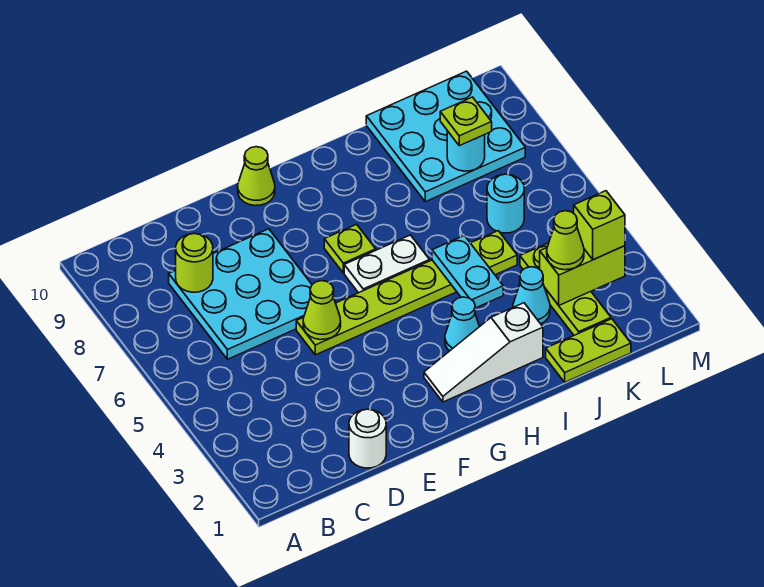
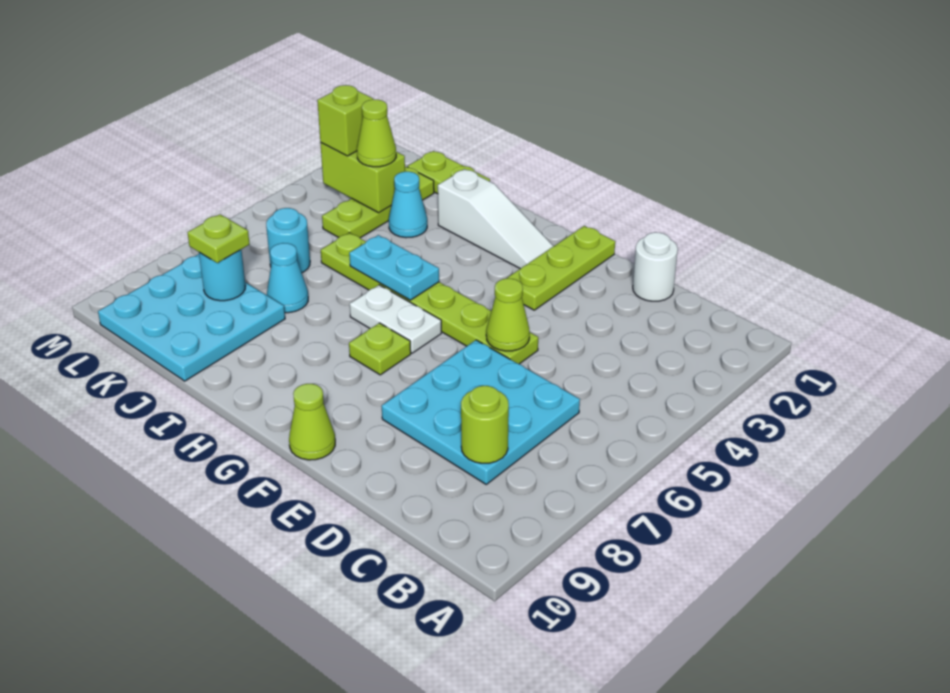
none -> lime 1x3 plate [506,226,615,310]
cyan 1x1 cone [445,297,480,351] -> cyan 1x1 cone moved to [267,243,308,313]
cyan 1x2 plate [432,236,503,308] -> cyan 1x2 plate turned to [349,235,439,300]

